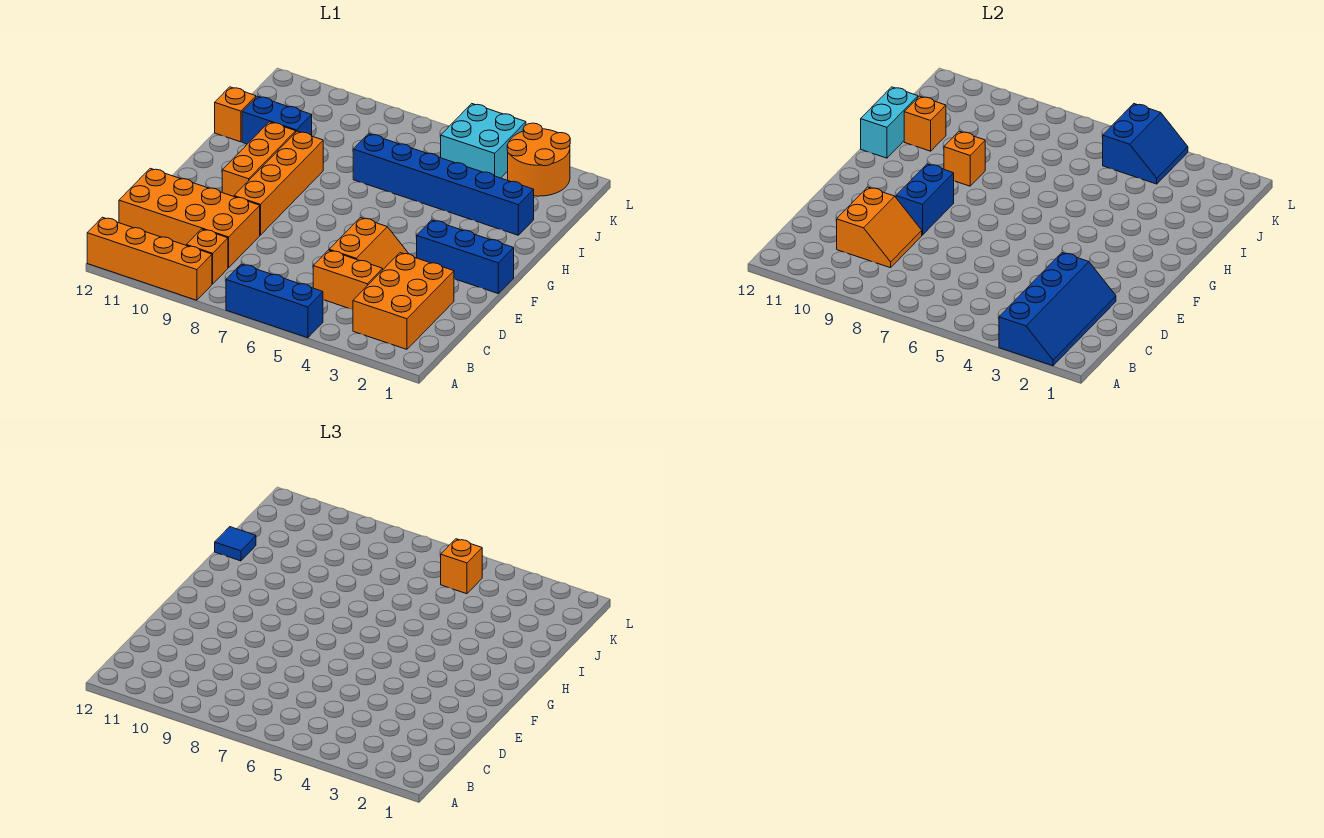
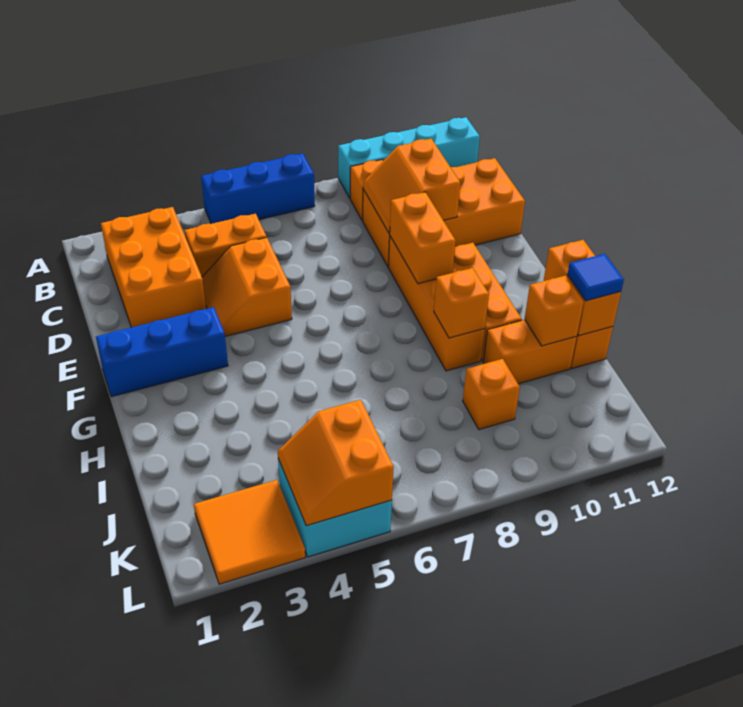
blue 2x4 slope [999,253,1116,366] -> none
orange 1x4 brick [87,217,212,300] -> cyan 1x4 brick [338,117,480,198]
blue 1x2 brick [896,164,954,235] -> orange 1x2 brick [390,192,456,284]
cyan 1x2 brick [861,87,918,158] -> orange 1x2 brick [544,240,621,336]
blue 1x6 brick [353,134,534,235] -> none
blue 1x2 brick [242,96,312,144] -> orange 1x2 brick [483,320,577,384]
orange 2x2 round brick [507,123,570,196] -> orange 2x2 tile [194,480,305,584]
blue 2x2 slope [1103,104,1188,184] -> orange 2x2 slope [278,400,394,526]
orange 1x1 brick [441,539,482,594] -> orange 1x1 brick moved to [463,359,520,430]

